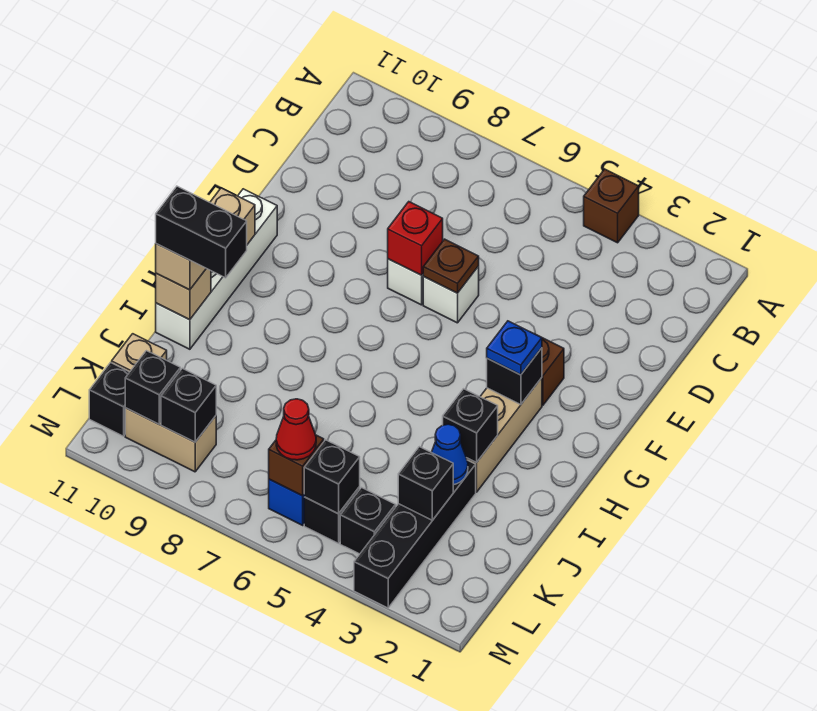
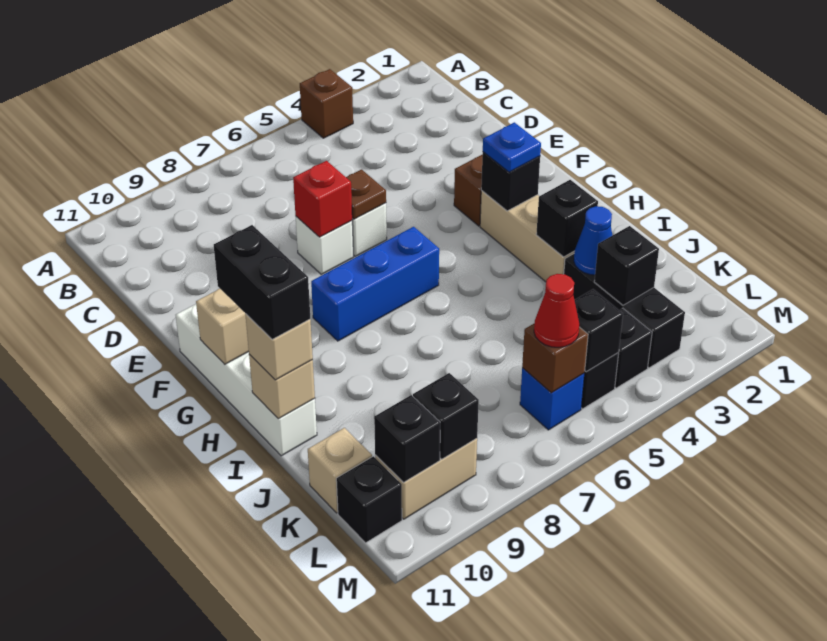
none -> blue 1x3 brick [311,227,439,341]
black 1x2 brick [156,186,247,278] -> black 1x2 brick turned to [214,225,310,339]
black 1x4 brick [354,460,476,608] -> black 1x3 brick [564,254,685,368]

